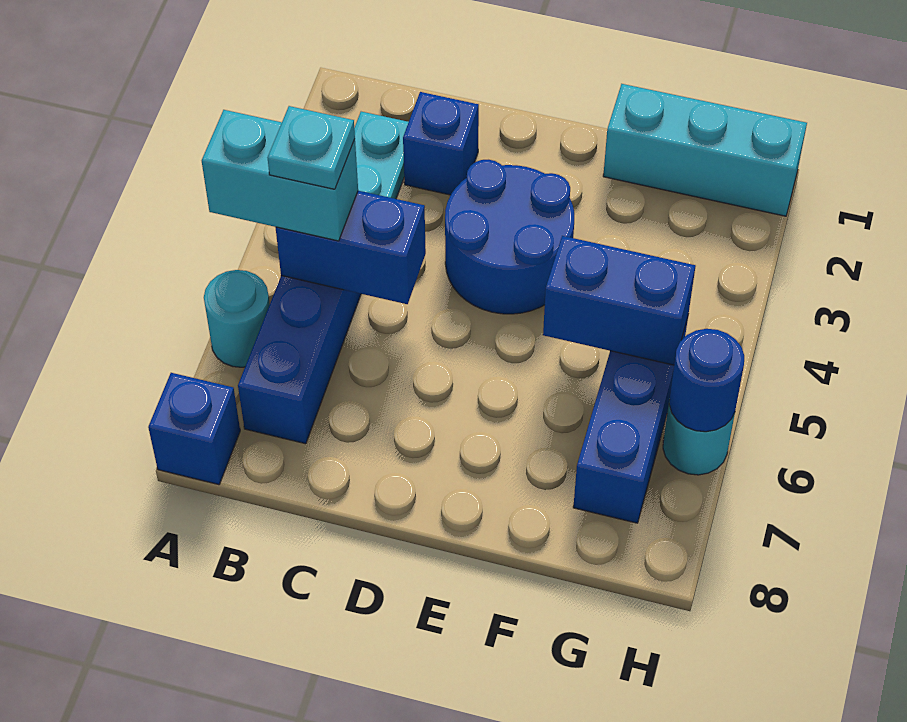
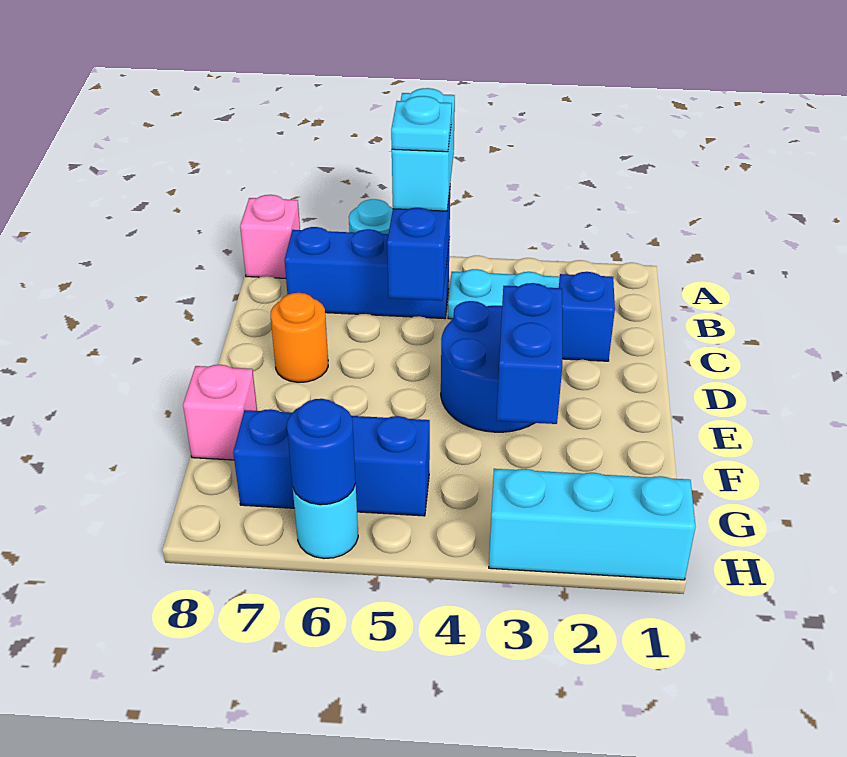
blue 1x1 brick [148,373,240,485] -> pink 1x1 brick [240,195,300,278]
none -> orange 1x1 round brick [271,293,328,382]
cyan 1x3 brick [603,84,807,216] -> cyan 1x3 brick turned to [489,469,695,580]
blue 1x2 brick [543,236,695,365] -> blue 1x2 brick moved to [496,283,562,424]
none -> pink 1x1 brick [183,365,257,460]

